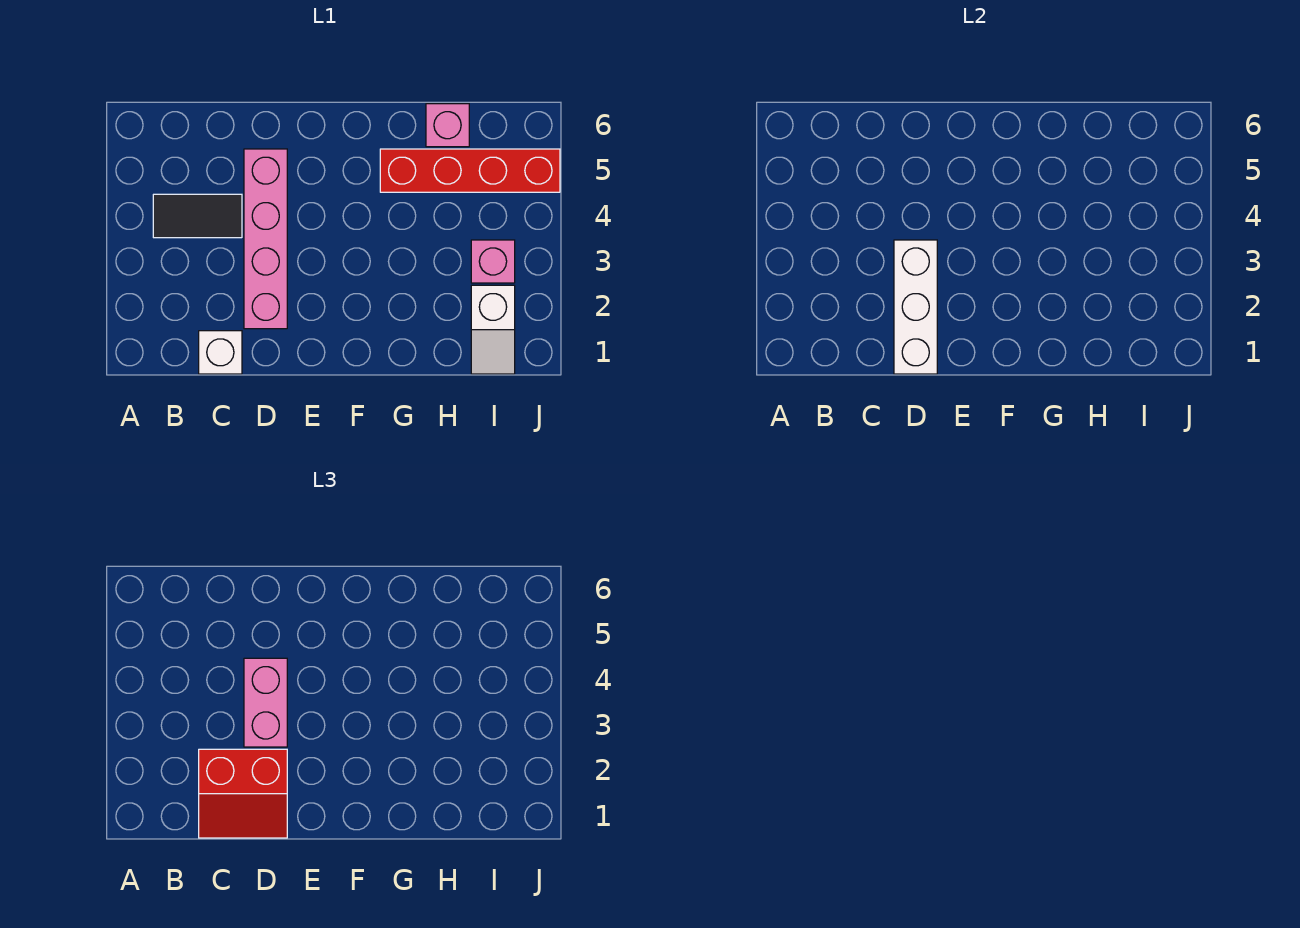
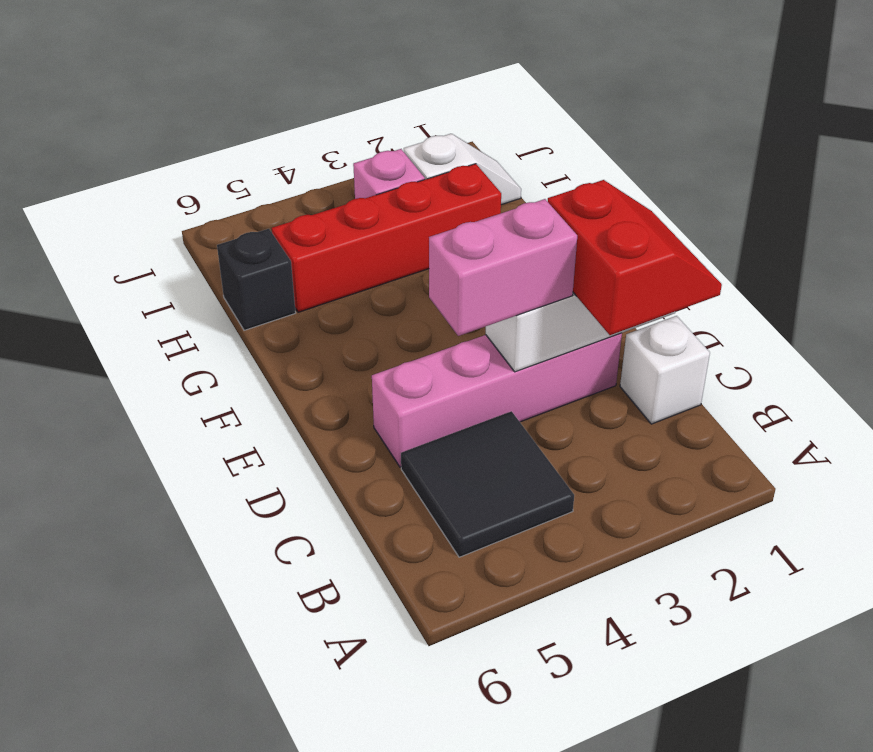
black 1x2 tile [153,194,242,238] -> black 2x2 tile [401,411,574,557]
red 1x4 brick [380,149,560,192] -> red 1x4 brick turned to [272,164,501,312]
pink 1x1 brick [426,104,469,147] -> black 1x1 brick [217,229,296,330]

